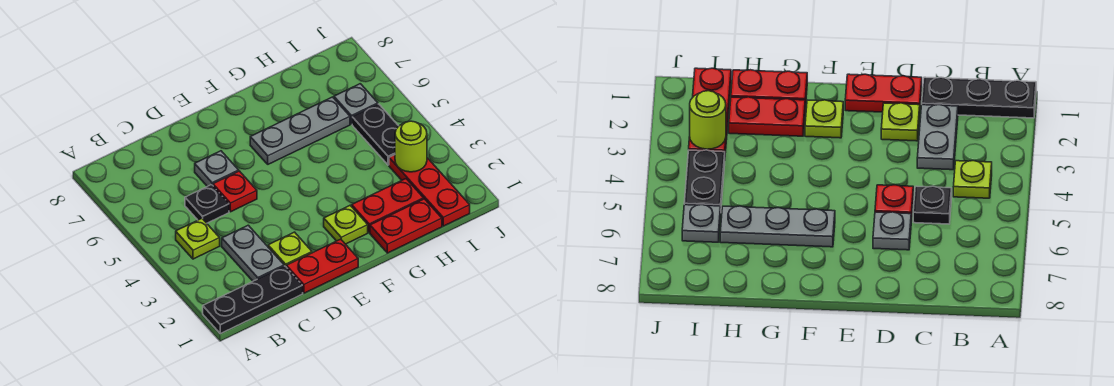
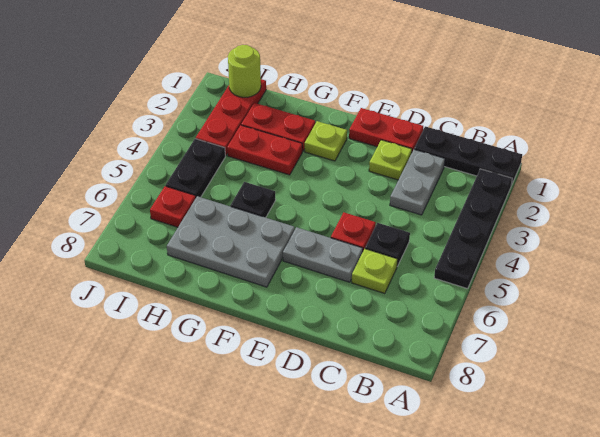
none -> black 1x4 plate [434,169,512,289]
lime 1x1 plate [176,219,220,259] -> lime 1x1 plate moved to [352,249,398,294]
grey 1x1 plate [195,151,239,186] -> grey 1x2 plate [283,227,363,282]
grey 1x3 plate [250,97,350,164] -> grey 2x3 plate [167,196,295,287]
red 1x2 plate [370,199,442,253] -> red 1x2 plate moved to [227,125,302,175]
none -> black 1x1 plate [230,182,276,218]
lime 1x1 round brick [395,121,427,172] -> lime 1x1 round brick moved to [228,45,261,97]
grey 1x1 plate [334,84,378,124] -> red 1x1 plate [150,186,196,227]

